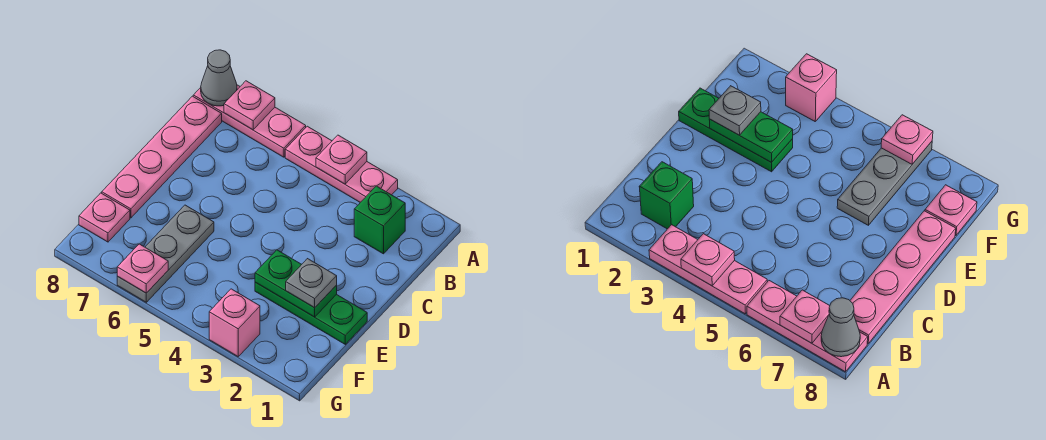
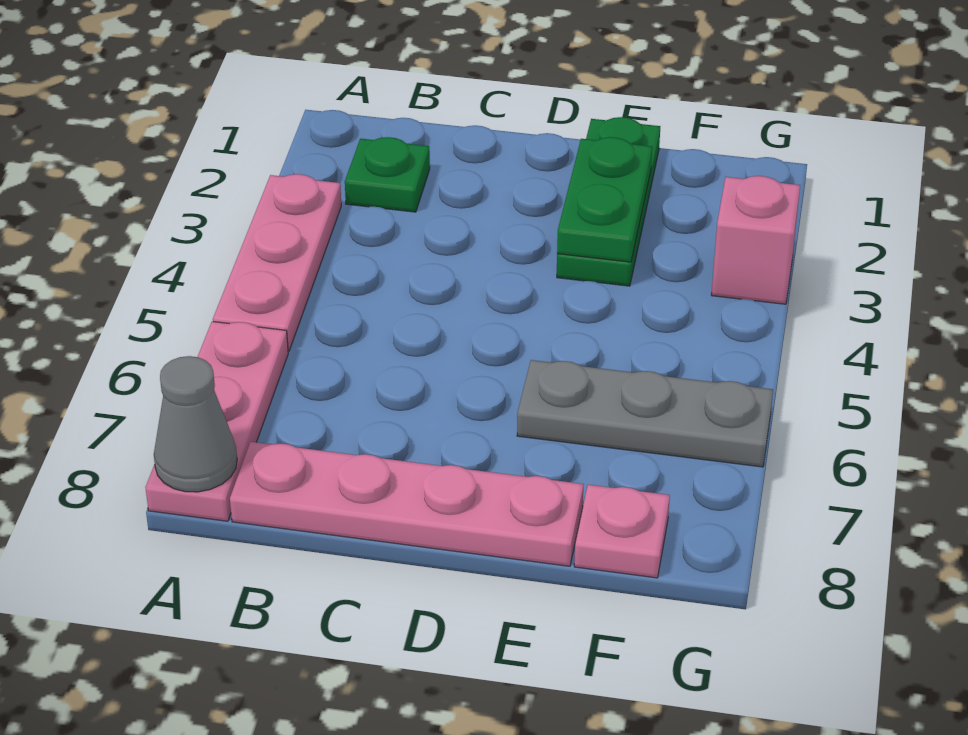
pink 1x1 plate [316,135,367,184] -> none
pink 1x1 plate [224,81,275,130] -> none
green 1x1 brick [354,186,405,254] -> green 1x1 plate [345,137,430,212]
grey 1x1 plate [286,259,337,308] -> none
pink 1x1 plate [117,244,168,293] -> none

